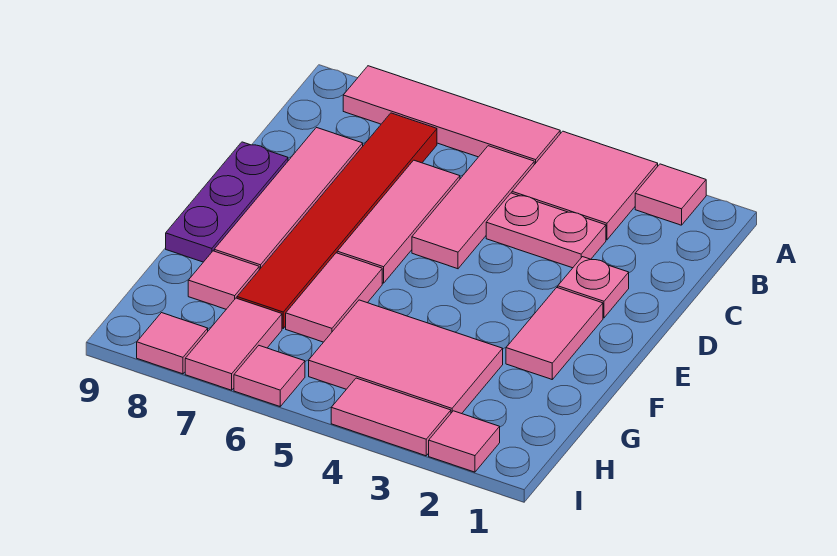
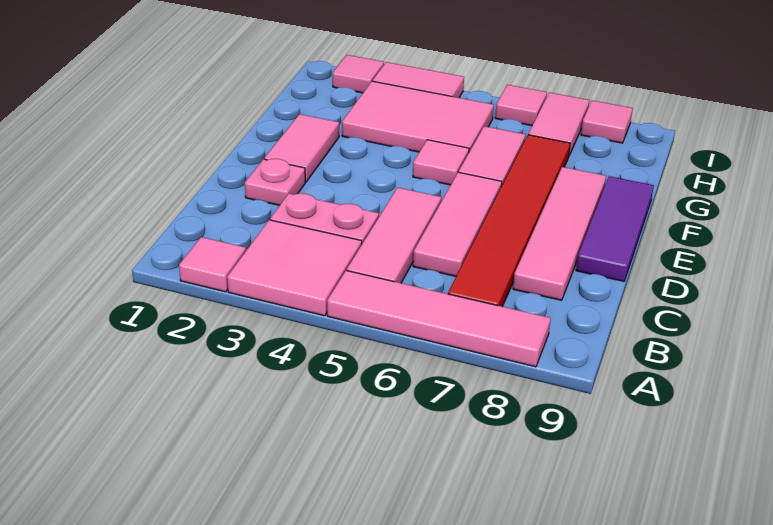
purple 1x3 plate [166,142,288,262] -> purple 1x3 tile [576,176,654,281]
pink 1x1 tile [188,251,259,309] -> pink 1x1 tile moved to [413,140,469,185]

